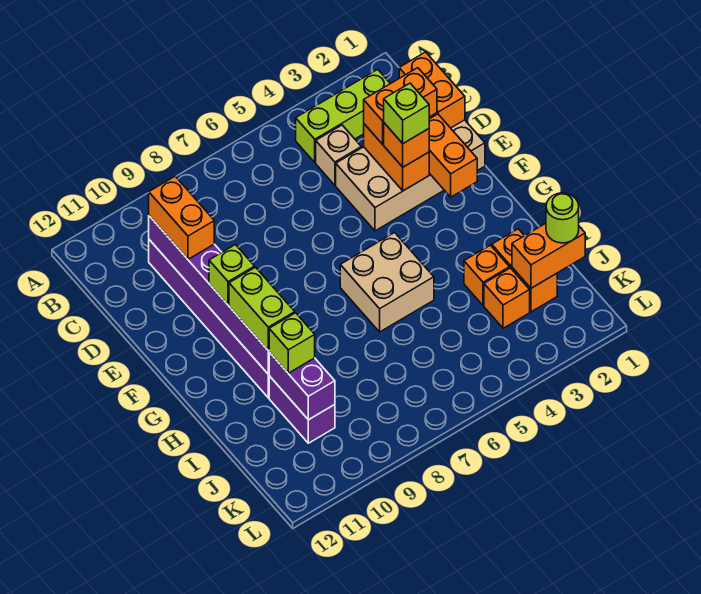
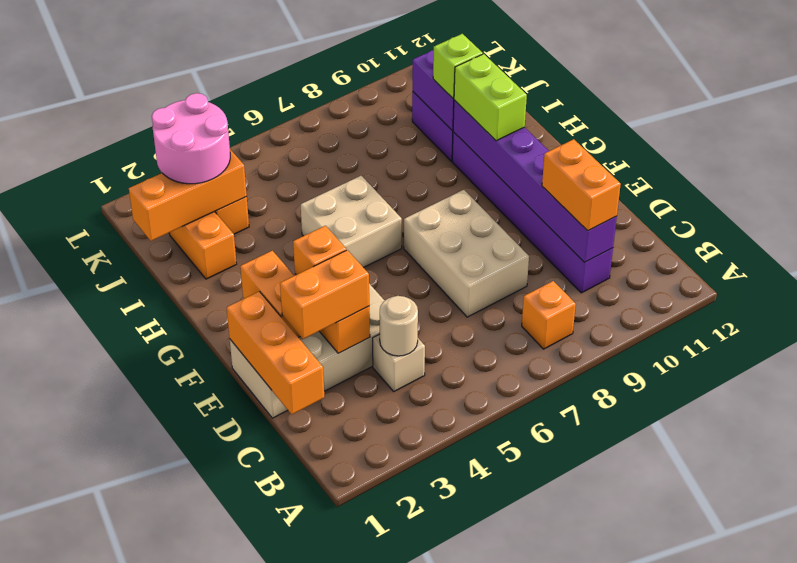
lime 1x3 brick [296,69,390,162] -> none
orange 1x2 brick [399,52,465,128] -> orange 1x3 brick [227,291,324,414]
none -> tan 1x1 round brick [380,296,418,356]
none -> tan 2x3 brick [404,190,529,317]
lime 1x1 brick [384,83,429,143] -> none
lime 1x1 brick [209,245,255,305] -> none
orange 1x1 brick [464,245,510,306] -> orange 1x1 brick moved to [522,281,576,349]
orange 1x2 brick [512,224,585,288] -> orange 1x3 brick [129,149,247,241]
lime 1x1 round brick [546,193,579,243] -> none
none -> pink 2x2 round brick [152,93,230,184]

